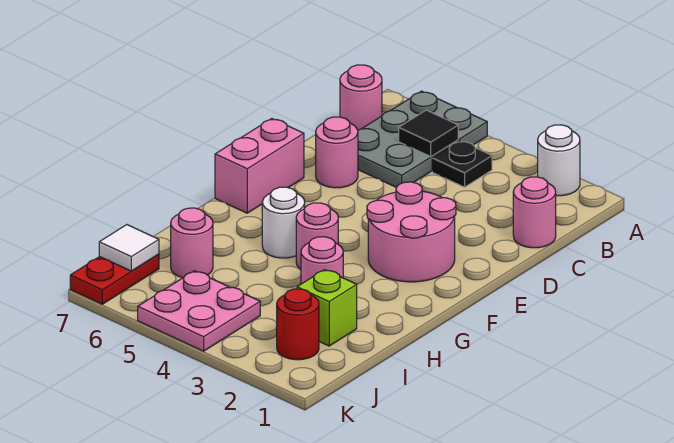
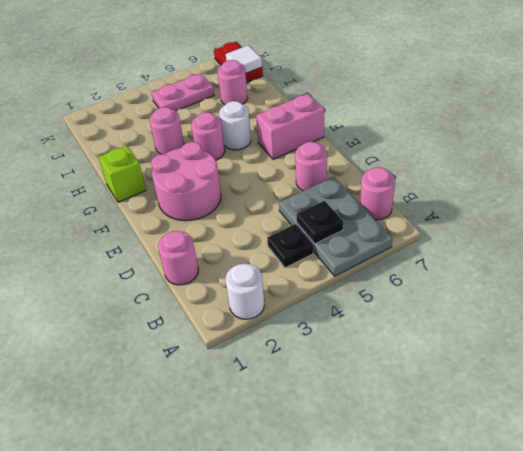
black 1x1 tile [399,110,458,156] -> black 1x1 plate [297,201,343,244]
pink 1x2 brick [215,119,304,213] -> pink 1x2 brick turned to [256,94,324,159]
lime 1x1 brick [297,270,357,346] -> lime 1x1 brick moved to [99,145,146,202]
red 1x1 round brick [277,289,319,360] -> none
pink 2x2 plate [138,271,260,351] -> pink 1x2 plate [152,73,214,111]

